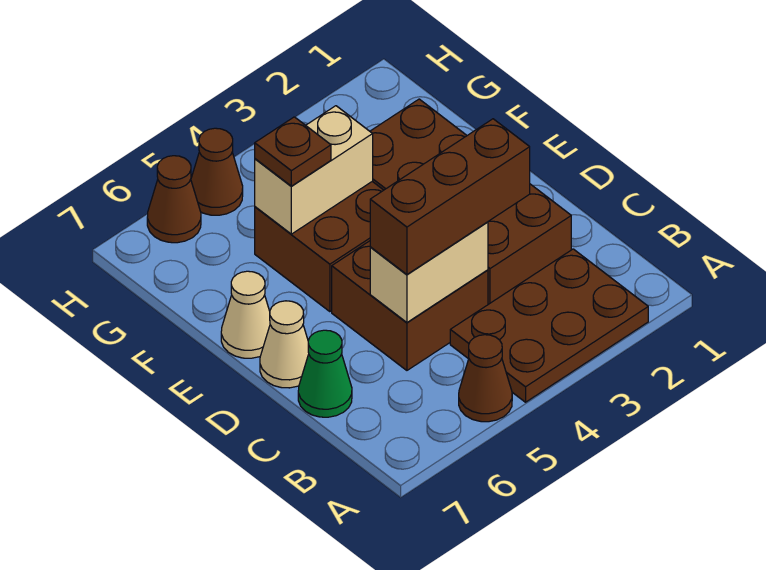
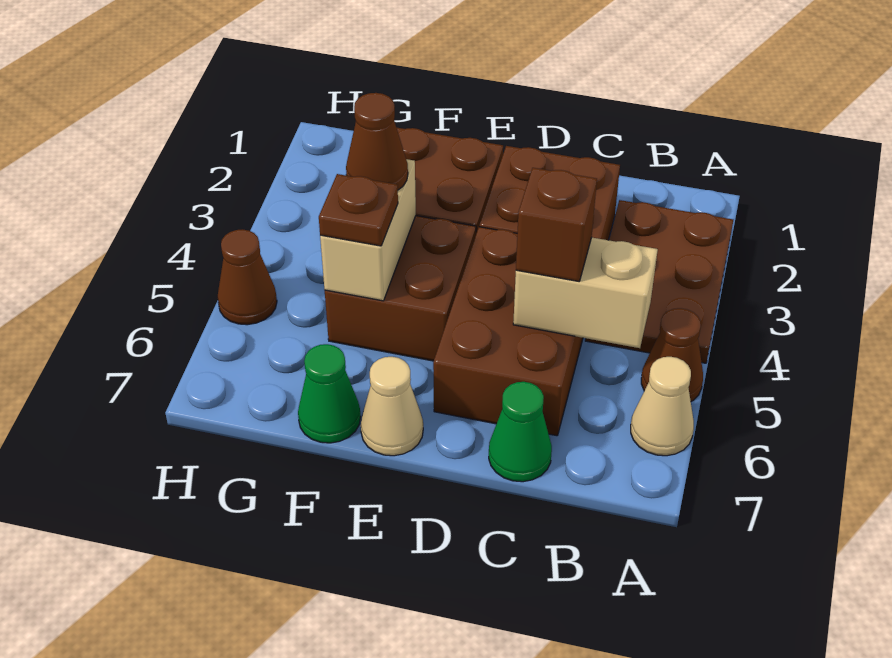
brown 1x3 brick [370,119,530,274] -> brown 1x1 brick [516,168,597,281]
brown 2x2 brick [332,241,488,370] -> brown 2x3 brick [433,227,583,436]
tan 1x2 brick [370,222,488,322] -> tan 1x2 brick turned to [513,237,658,348]
tan 1x1 cone [260,301,309,388] -> tan 1x1 cone moved to [631,357,694,456]
none -> green 1x1 cone [298,344,361,443]
brown 1x1 cone [147,156,201,243] -> brown 1x1 cone moved to [346,93,408,190]

